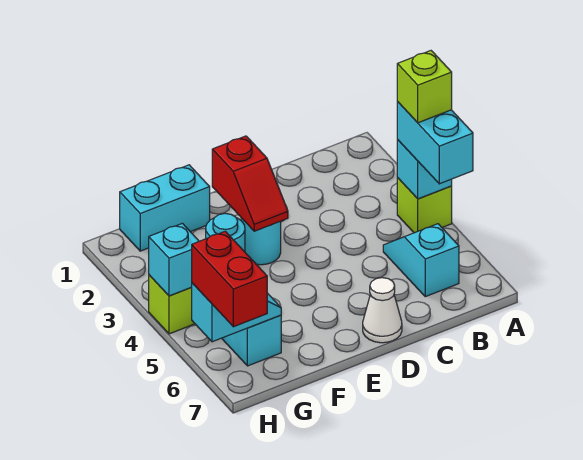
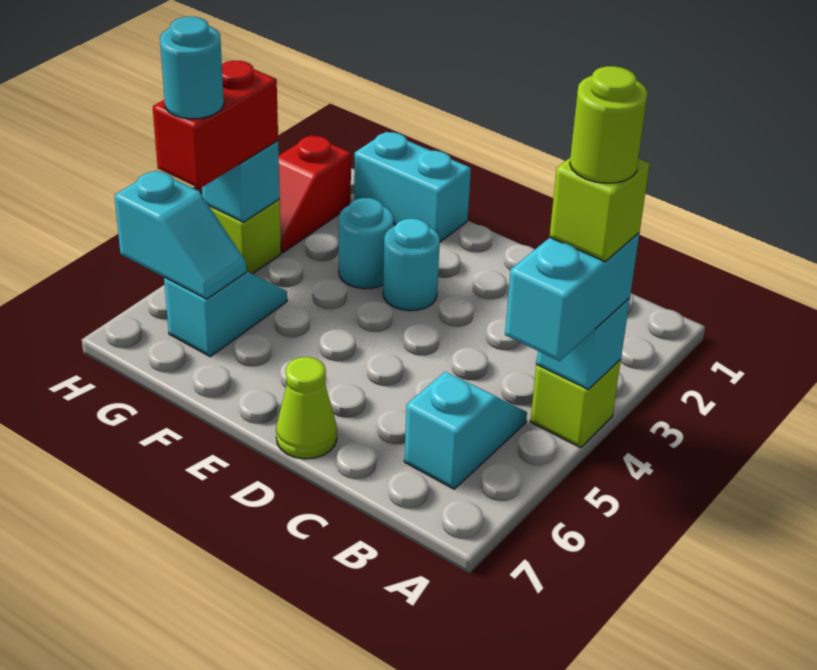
none -> lime 1x1 round brick [570,66,648,183]
white 1x1 cone [363,278,402,343] -> lime 1x1 cone [276,357,337,459]
red 1x2 slope [212,136,288,231] -> red 1x2 slope moved to [279,135,351,253]
none -> cyan 1x1 round brick [160,17,224,119]
red 1x2 brick [192,231,267,327] -> red 1x2 brick moved to [153,61,278,188]

